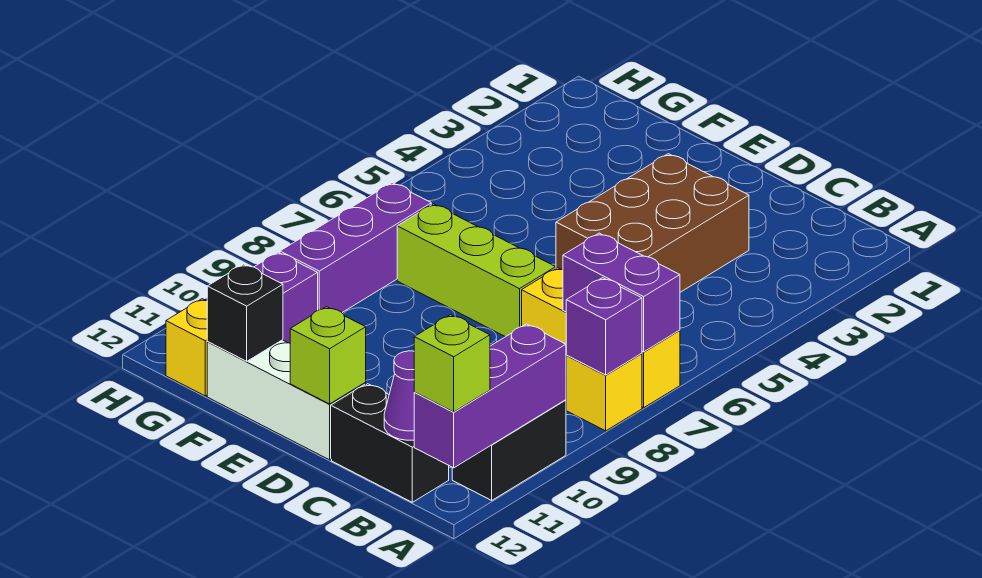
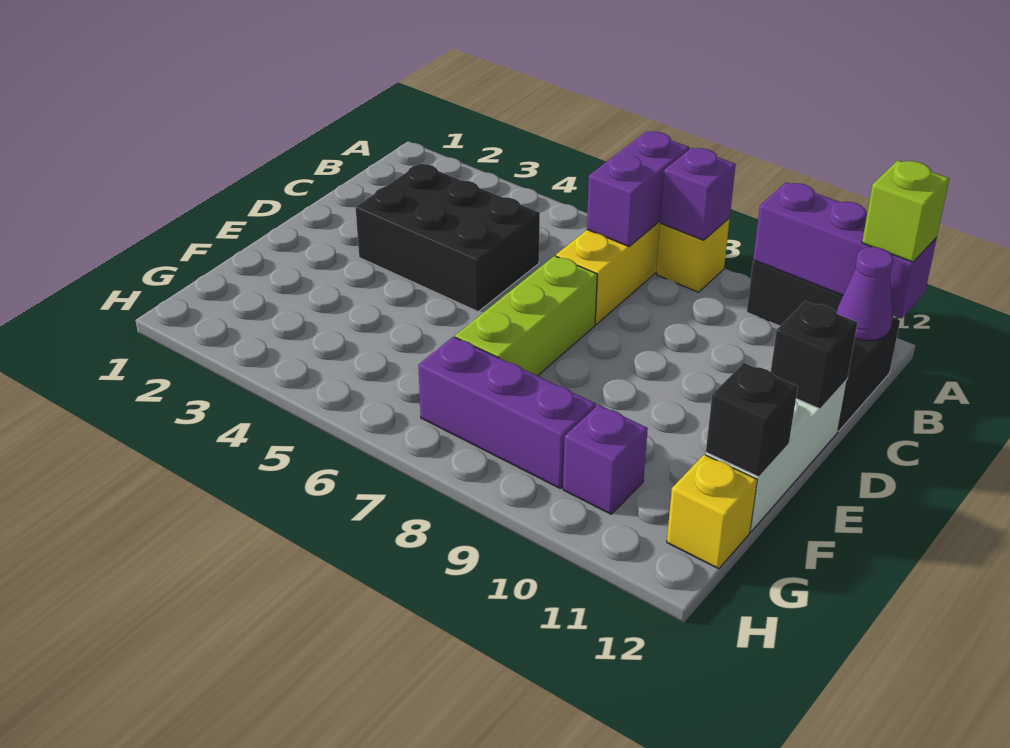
brown 2x3 brick [556,154,749,292] -> black 2x3 brick [355,164,540,311]
lime 1x1 brick [290,307,366,404] -> black 1x1 brick [771,301,858,409]

